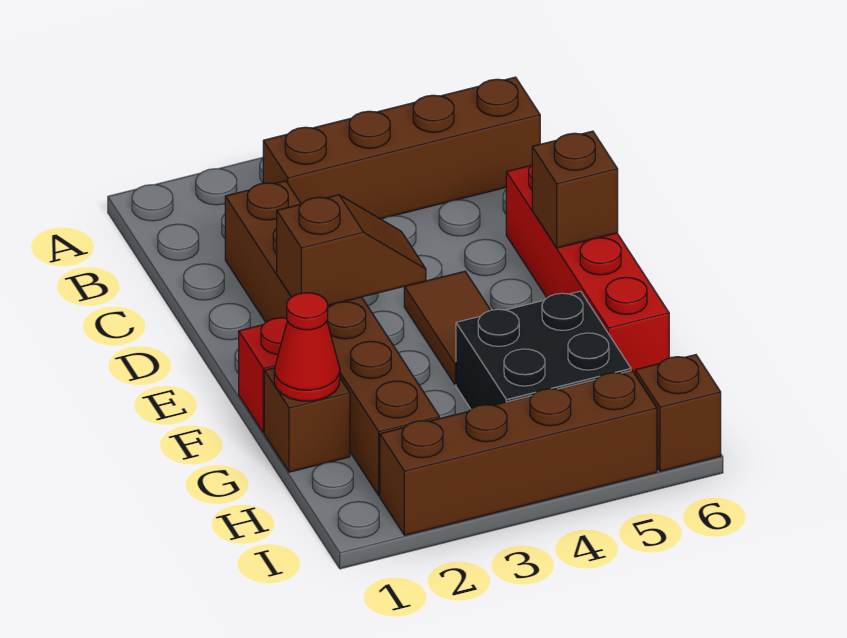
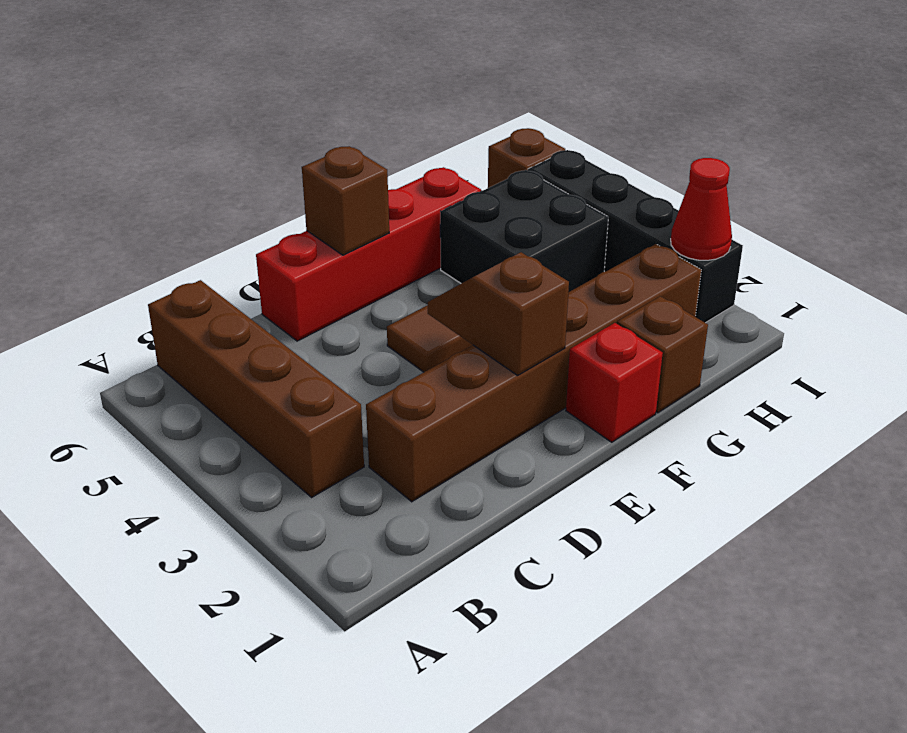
red 1x1 cone [274,293,340,401] -> red 1x1 cone moved to [671,158,732,260]
brown 1x4 brick [380,371,657,535] -> black 1x4 brick [528,150,743,323]

